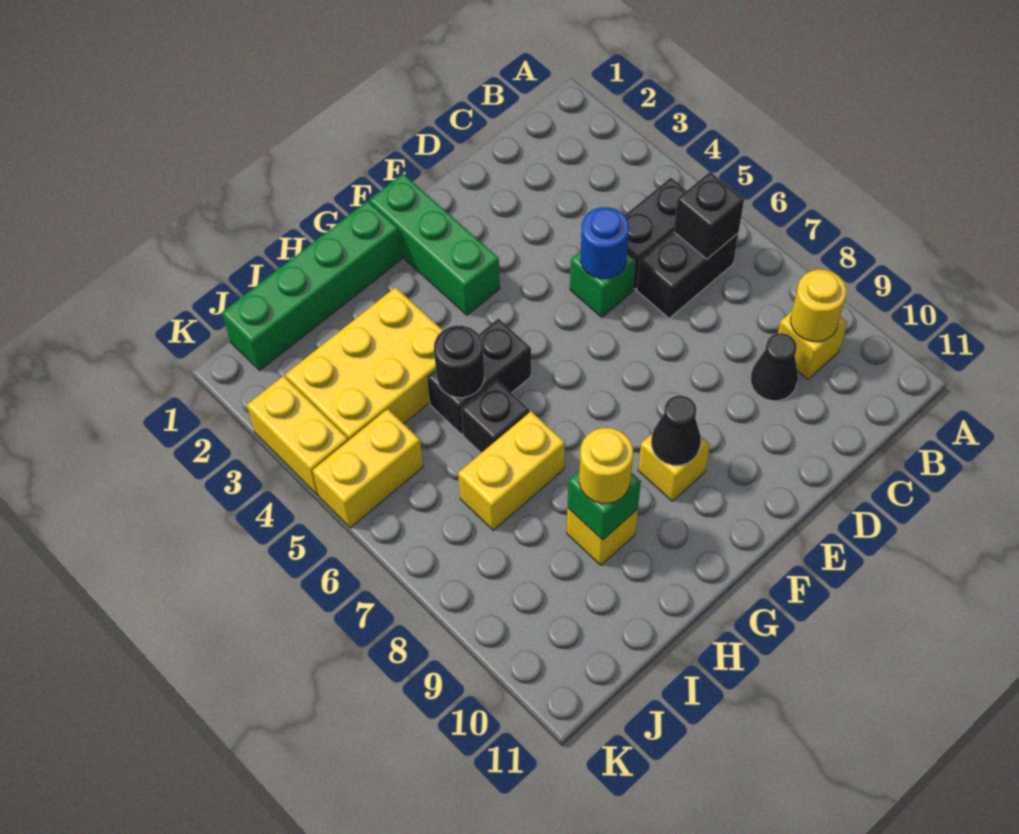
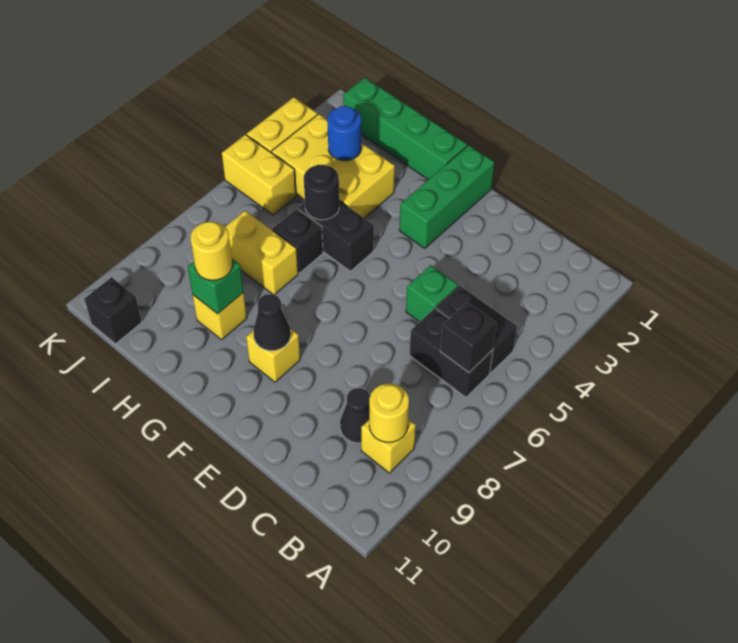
blue 1x1 round brick [581,207,629,279] -> blue 1x1 round brick moved to [327,106,361,161]
none -> black 1x1 brick [84,277,142,344]

